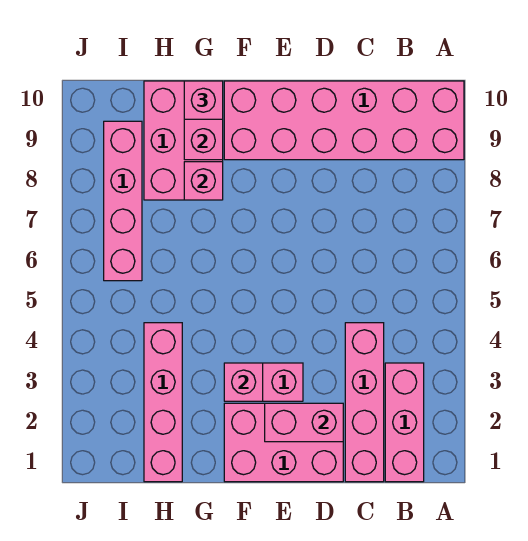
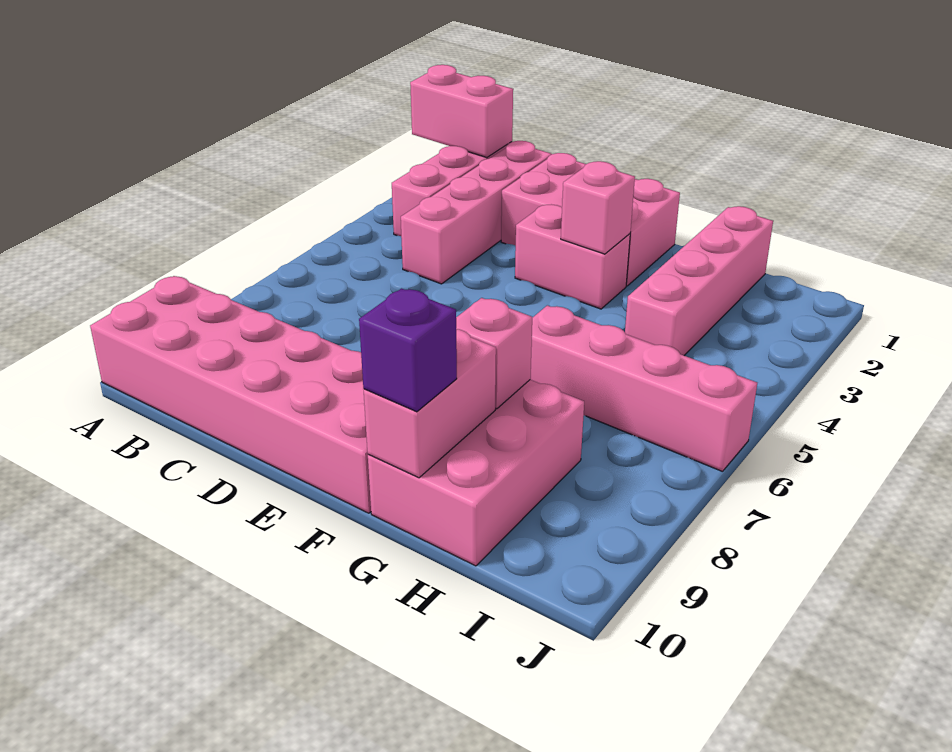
pink 1x2 brick [265,403,343,442] -> pink 1x2 brick moved to [410,65,513,158]
pink 1x1 brick [184,81,223,119] -> purple 1x1 brick [359,289,457,412]
pink 1x4 brick [104,121,142,281] -> pink 1x4 brick turned to [530,305,757,472]

